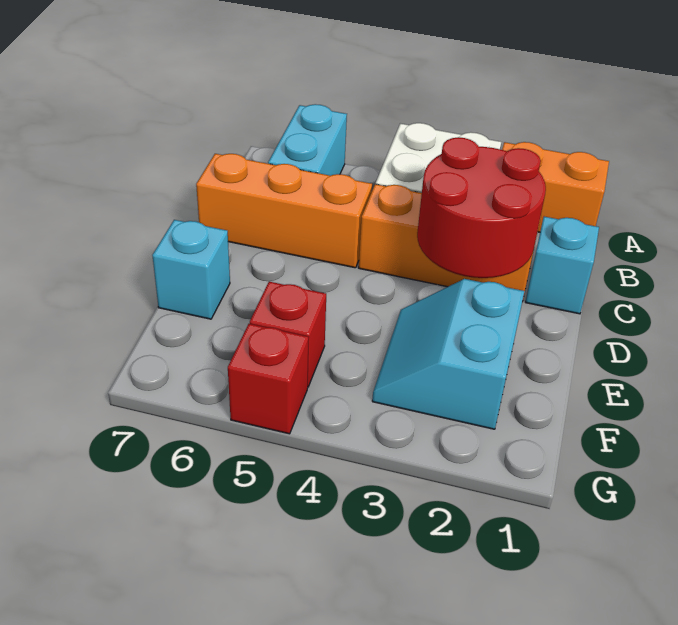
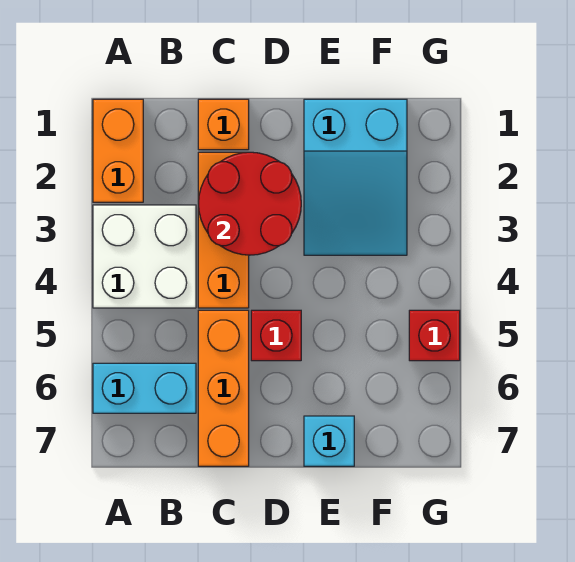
cyan 1x1 brick [526,217,599,314] -> orange 1x1 brick [198,99,249,150]
cyan 2x2 slope [372,279,525,429] -> cyan 2x3 slope [304,99,407,255]
red 1x1 brick [250,282,326,387] -> red 1x1 brick moved to [251,310,301,361]

